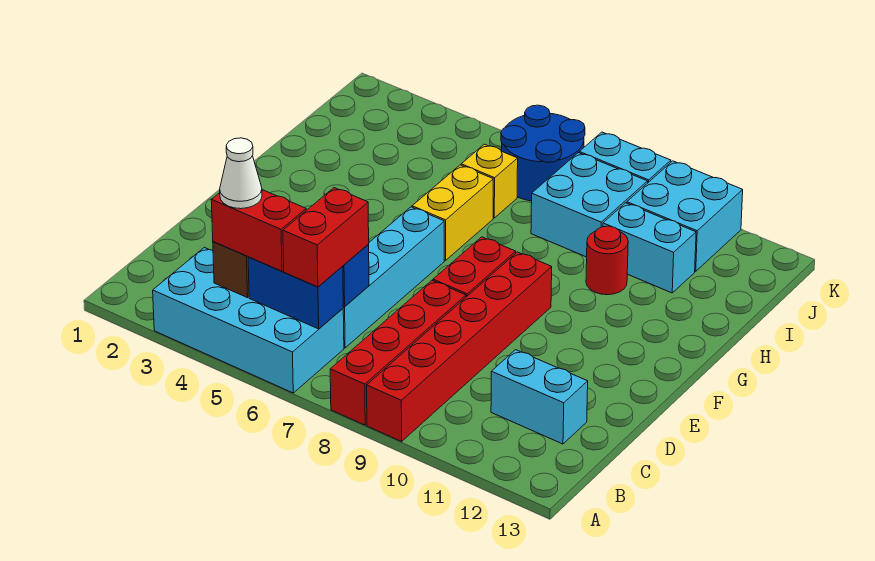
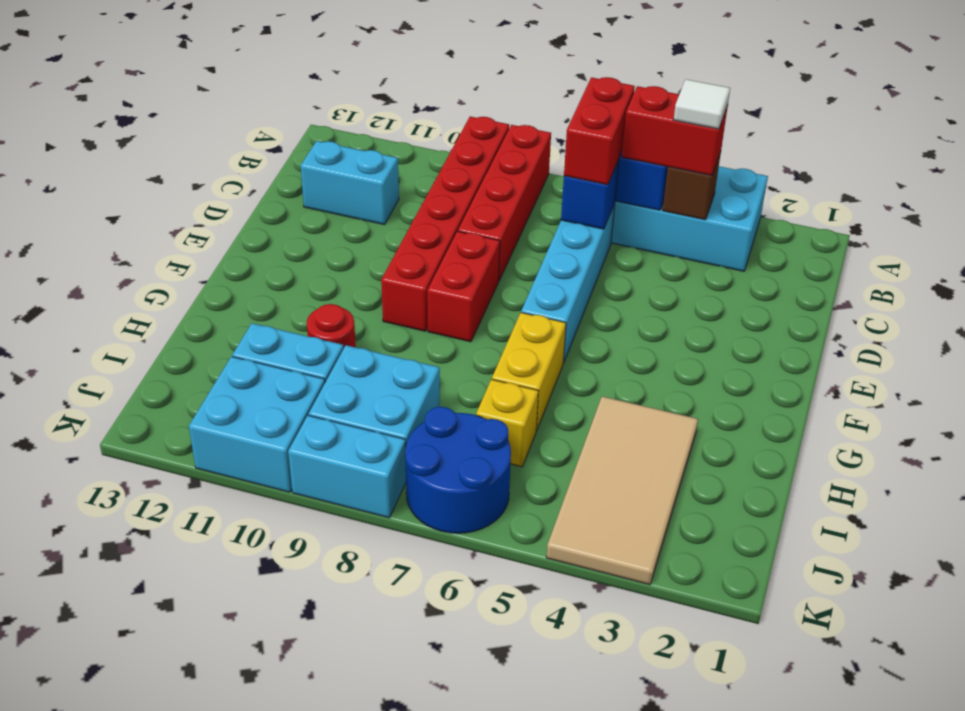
white 1x1 cone [220,138,262,209] -> white 1x1 tile [674,79,730,129]
none -> tan 2x4 tile [546,396,698,585]

